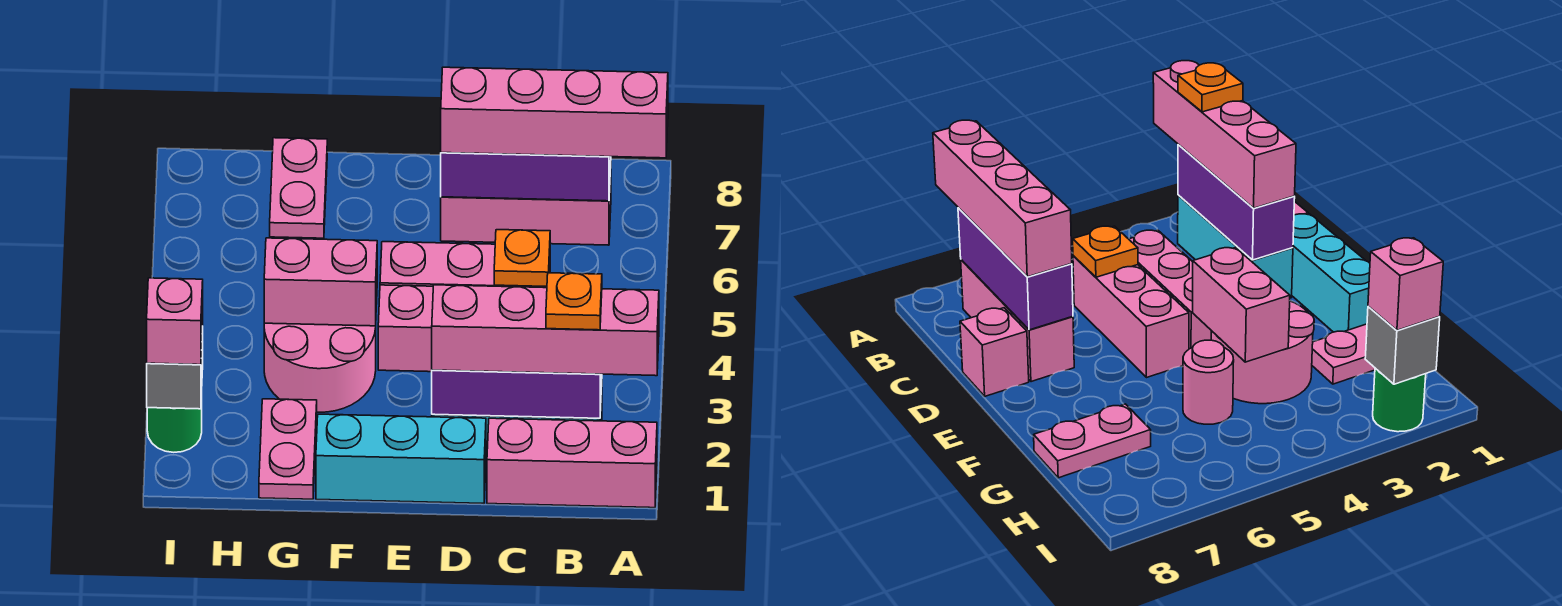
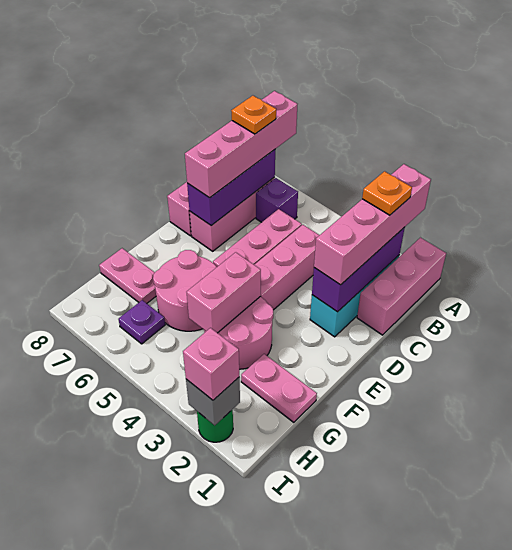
none -> purple 1x1 brick [256,178,298,222]
orange 1x1 plate [494,230,550,287] -> orange 1x1 plate moved to [231,96,276,134]
cyan 1x3 brick [316,414,486,504] -> none
pink 1x1 round brick [1183,340,1234,424] -> pink 2x2 round brick [153,250,217,331]
none -> purple 1x1 plate [118,300,165,344]

